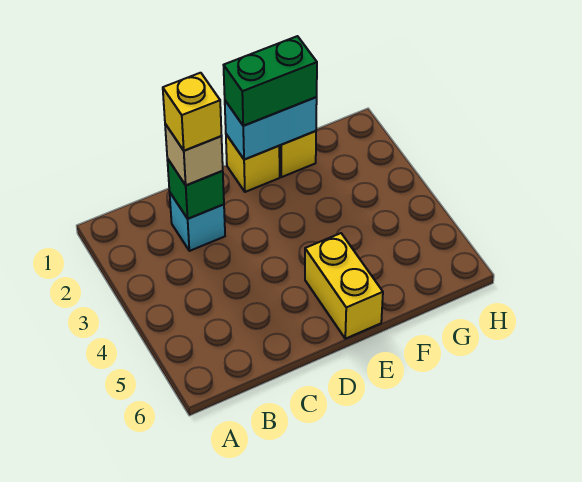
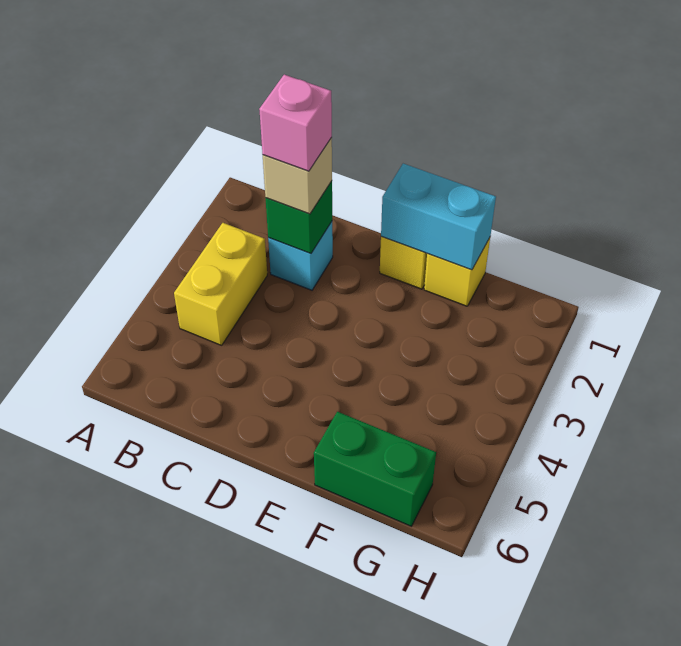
yellow 1x1 brick [163,73,222,151] -> pink 1x1 brick [259,75,332,171]
green 1x2 brick [224,36,317,126] -> green 1x2 brick moved to [314,412,436,526]
yellow 1x2 brick [305,233,383,339] -> yellow 1x2 brick moved to [174,223,267,345]

